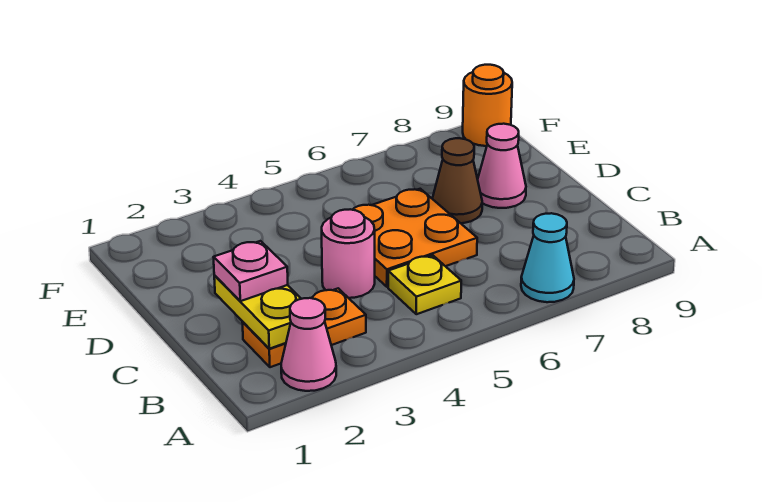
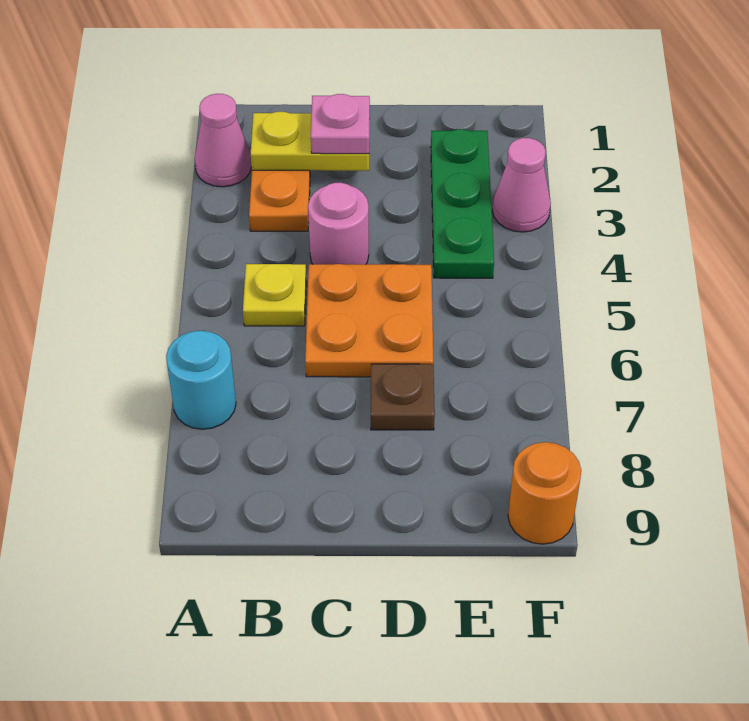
cyan 1x1 cone [521,213,574,302] -> cyan 1x1 round brick [166,331,236,429]
brown 1x1 cone [432,138,482,223] -> brown 1x1 plate [371,364,435,430]
pink 1x1 cone [478,124,526,208] -> pink 1x1 cone moved to [492,138,551,232]
none -> green 1x3 plate [431,129,494,278]

